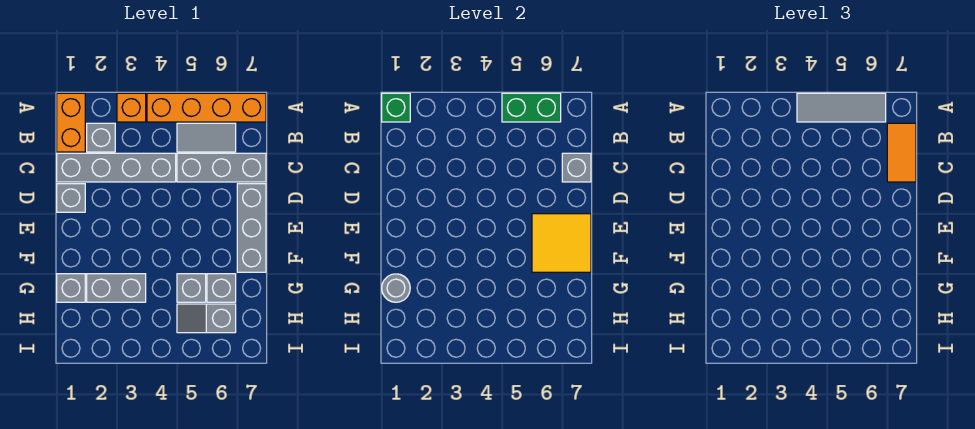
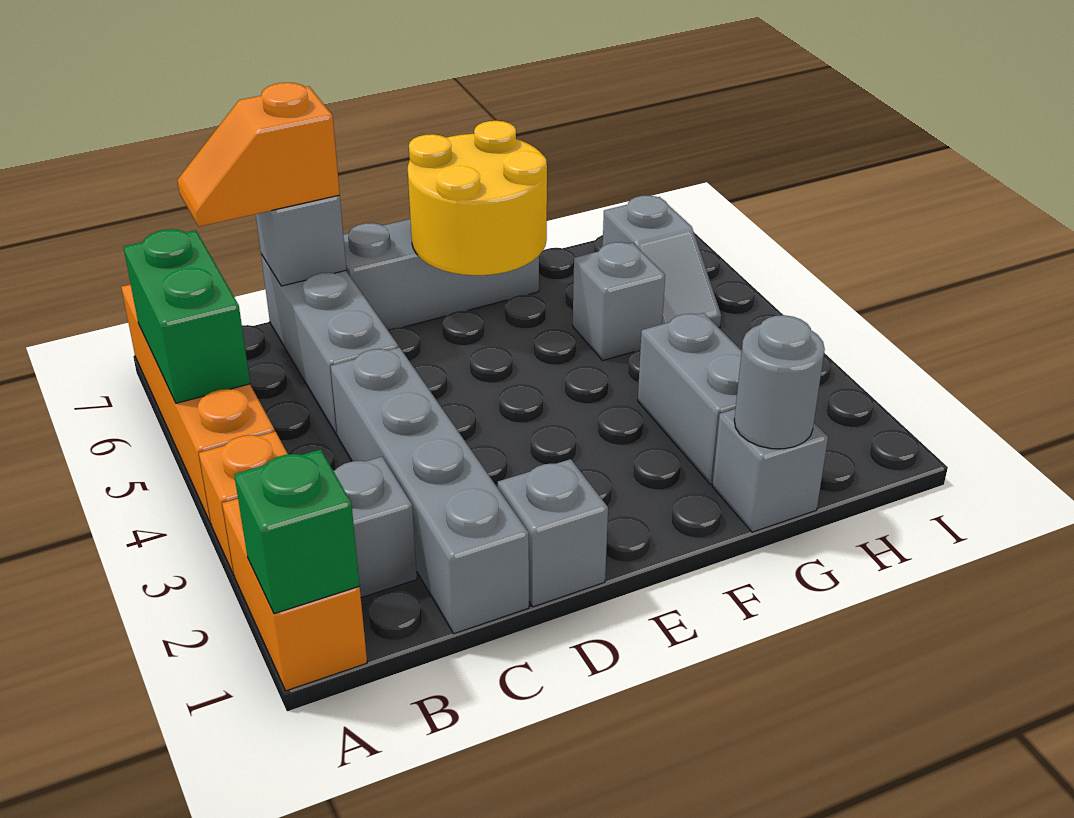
orange 1x2 brick [57,93,85,152] -> orange 1x2 brick turned to [222,499,367,691]
grey 1x3 tile [797,93,886,122] -> none
grey 1x2 tile [177,123,236,152] -> none
orange 1x2 tile [887,123,916,182] -> orange 1x2 slope [177,83,340,227]
yellow 2x2 tile [532,214,591,272] -> yellow 2x2 round brick [408,121,547,275]
grey 1x1 brick [207,274,236,302] -> none

